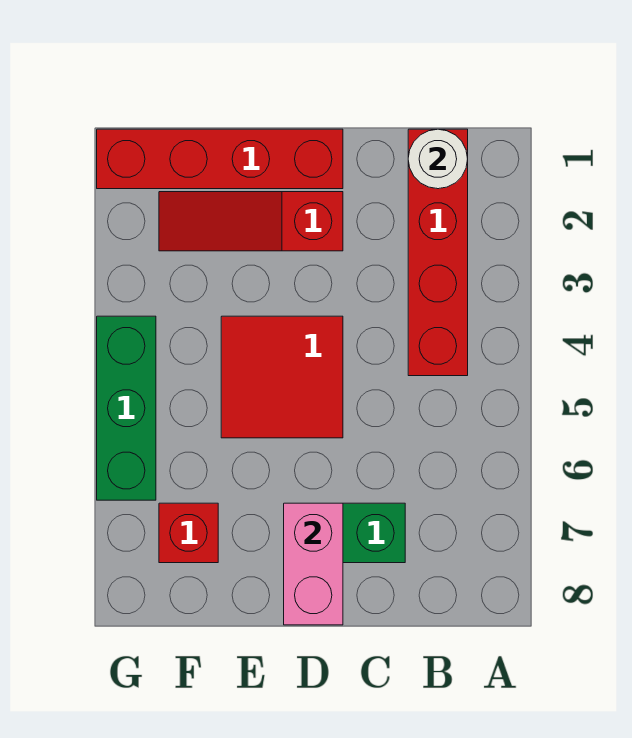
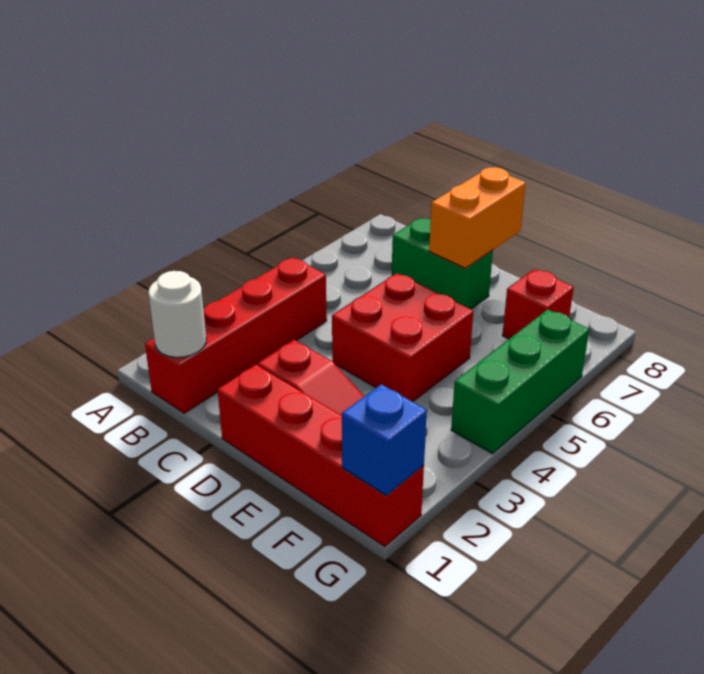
red 2x2 tile [221,316,343,438] -> red 2x2 brick [332,273,473,402]
pink 1x2 brick [284,503,343,625] -> orange 1x2 brick [429,167,526,268]
none -> blue 1x1 brick [342,384,427,495]

